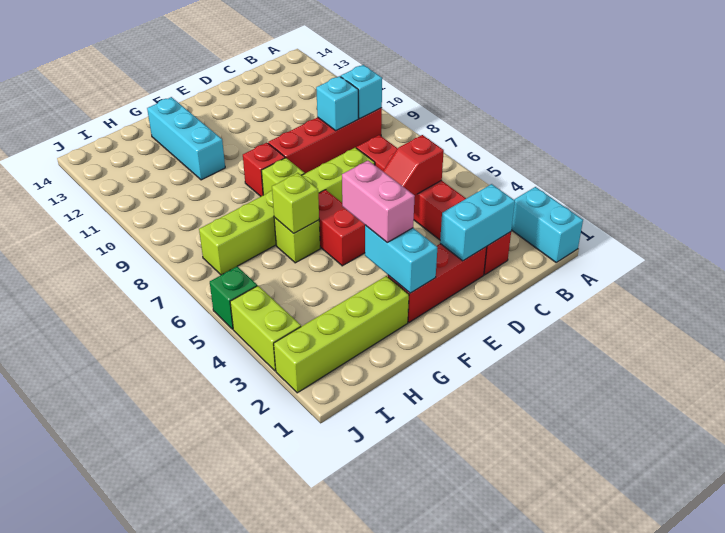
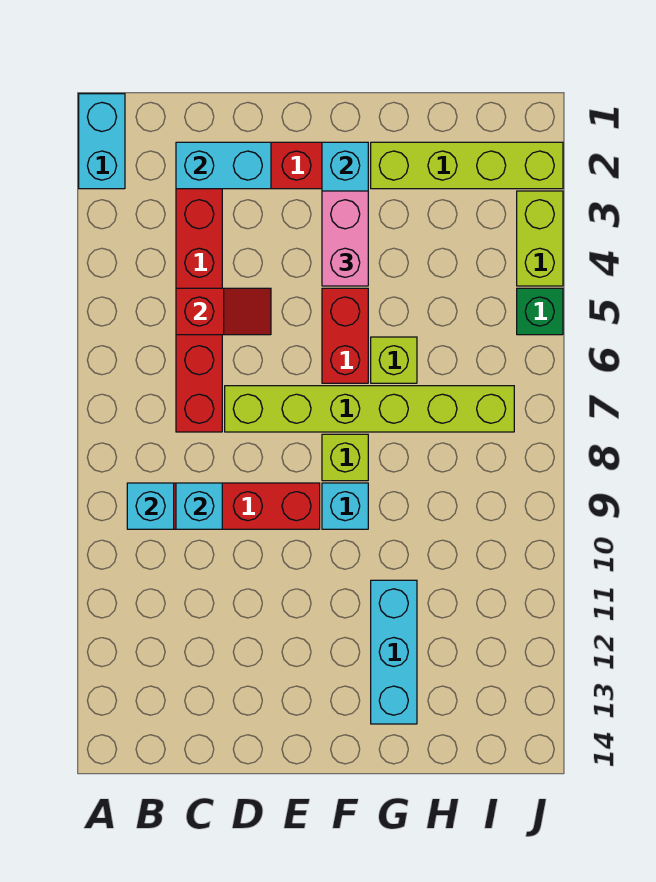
red 1x1 brick [243,143,285,196] -> cyan 1x1 brick [322,483,368,529]
lime 1x1 brick [272,173,319,233] -> none

